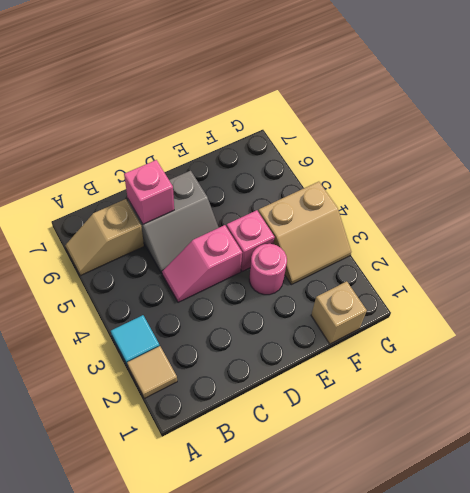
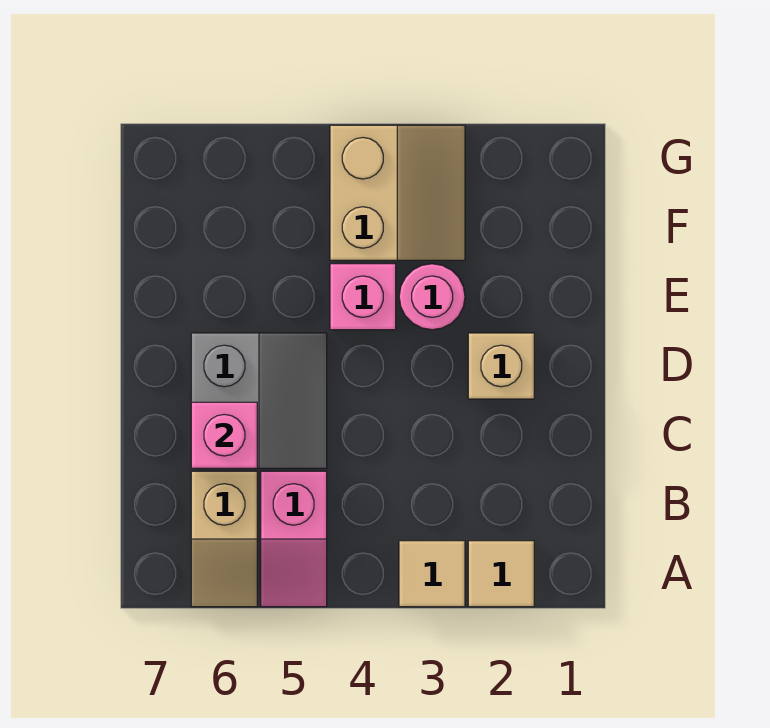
cyan 1x1 tile [111,315,160,366] -> tan 1x1 tile [399,541,465,607]
pink 1x2 slope [162,225,242,302] -> pink 1x2 slope moved to [261,471,327,607]
tan 1x1 brick [311,281,367,344] -> tan 1x1 brick moved to [468,333,534,399]

